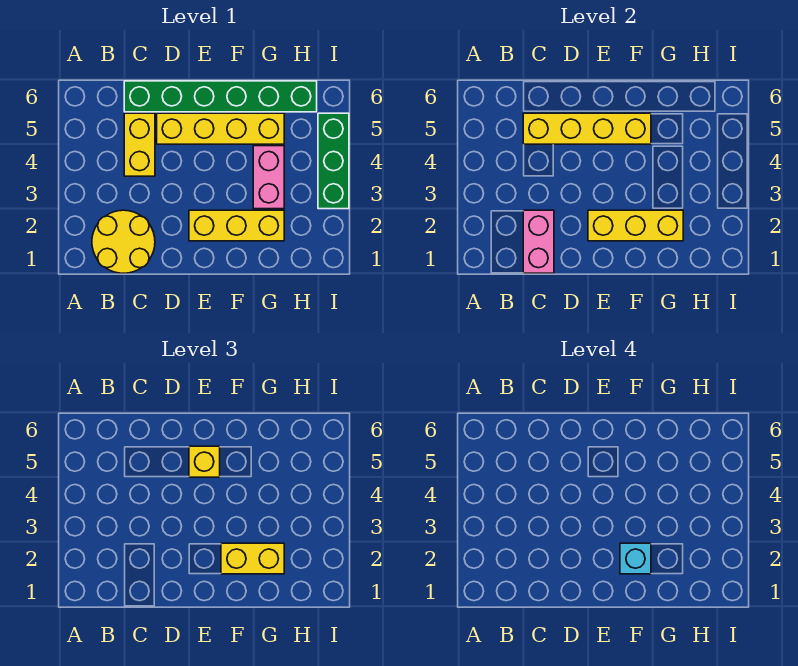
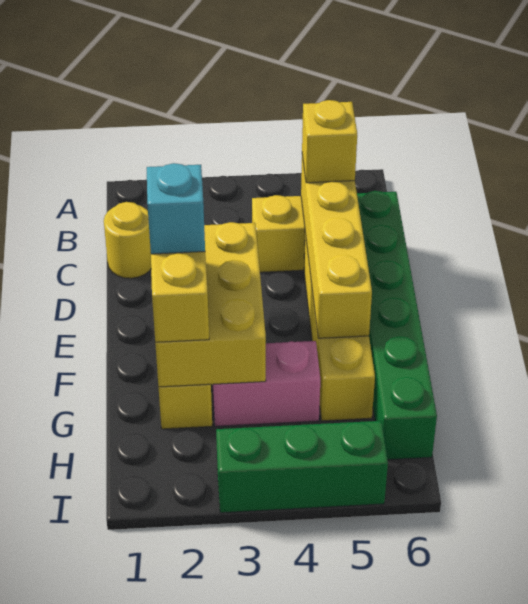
yellow 2x2 round brick [92,210,155,273] -> yellow 1x1 round brick [104,202,151,278]
pink 1x2 brick [523,210,554,273] -> none
yellow 1x3 brick [588,210,683,241] -> yellow 2x3 brick [155,222,266,387]
yellow 1x1 brick [189,446,220,477] -> yellow 1x1 brick moved to [302,100,357,183]

